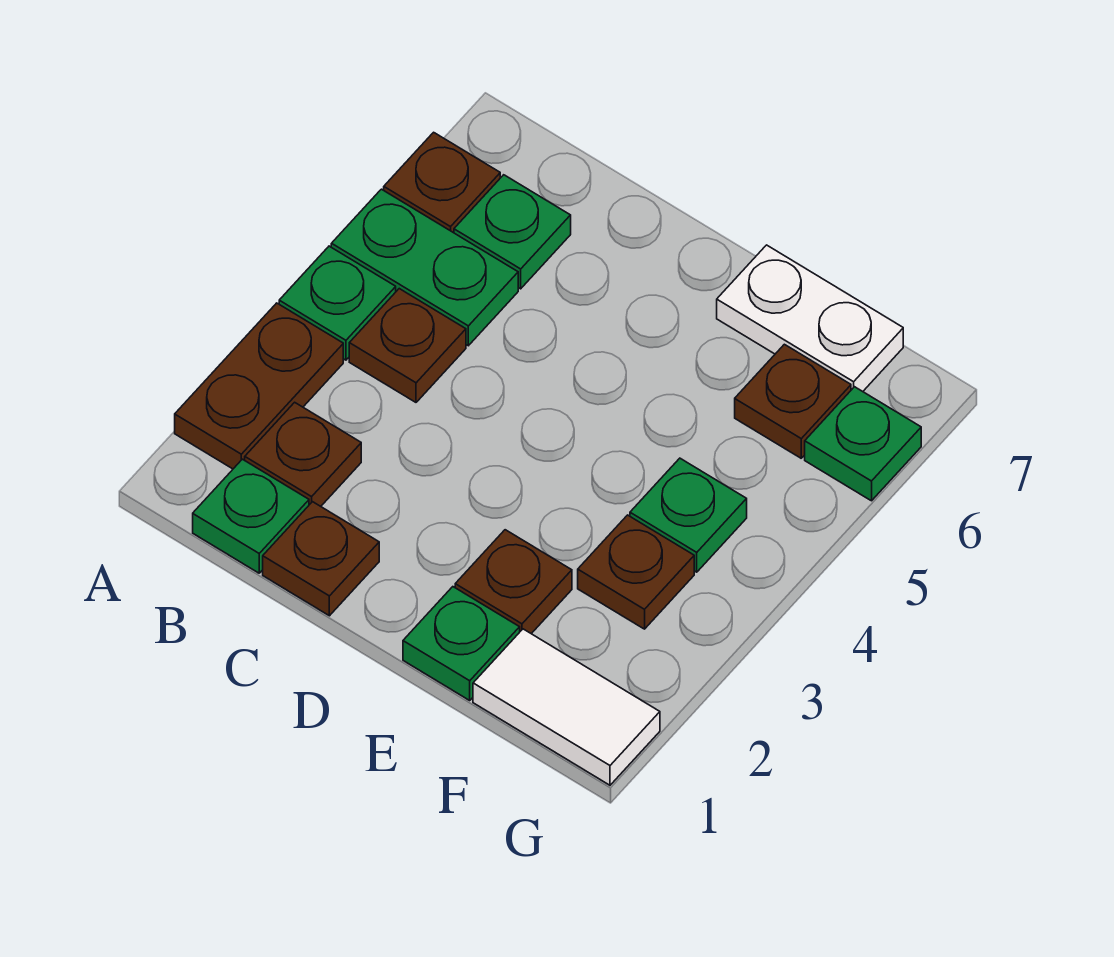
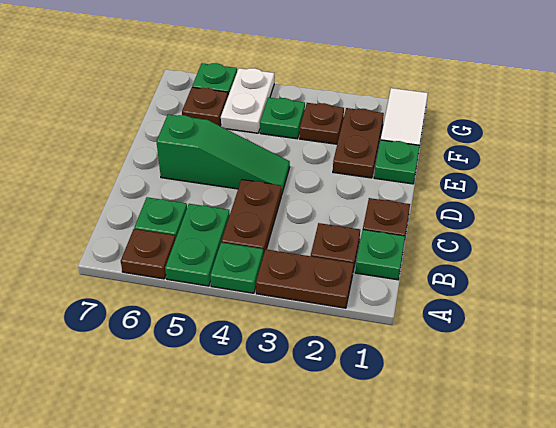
brown 1x1 plate [349,289,466,402] -> brown 1x2 plate [221,180,281,255]
none -> green 1x3 slope [156,114,290,195]
brown 1x1 plate [455,530,572,634] -> brown 1x2 plate [333,108,384,178]
white 1x2 plate [717,245,903,391] -> white 1x2 plate moved to [221,68,274,133]

